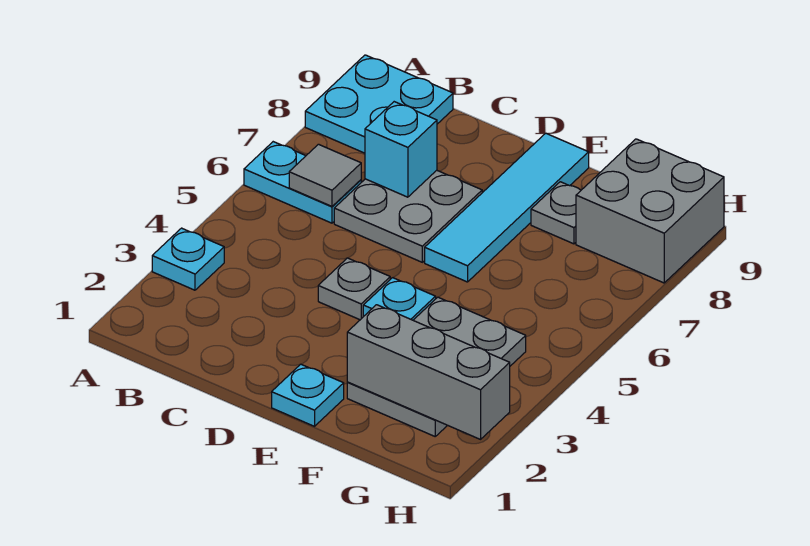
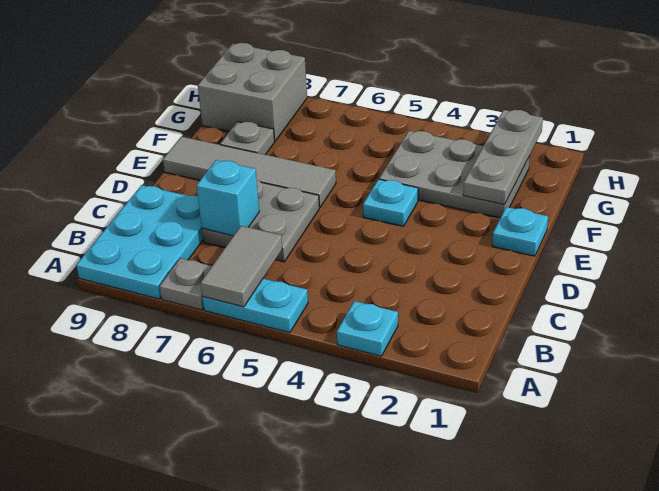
cyan 1x2 plate [244,142,361,223] -> cyan 1x2 plate turned to [202,279,308,333]
cyan 2x2 plate [305,55,453,153] -> cyan 2x3 plate [76,185,203,299]
grey 1x1 tile [289,144,361,206] -> grey 1x2 tile [201,226,282,307]
grey 1x1 plate [318,258,390,320] -> grey 1x1 plate moved to [159,258,212,310]
cyan 1x4 tile [425,133,589,282] -> grey 1x4 tile [163,137,336,207]
grey 1x3 brick [347,305,510,439] -> grey 1x3 plate [463,110,543,205]

